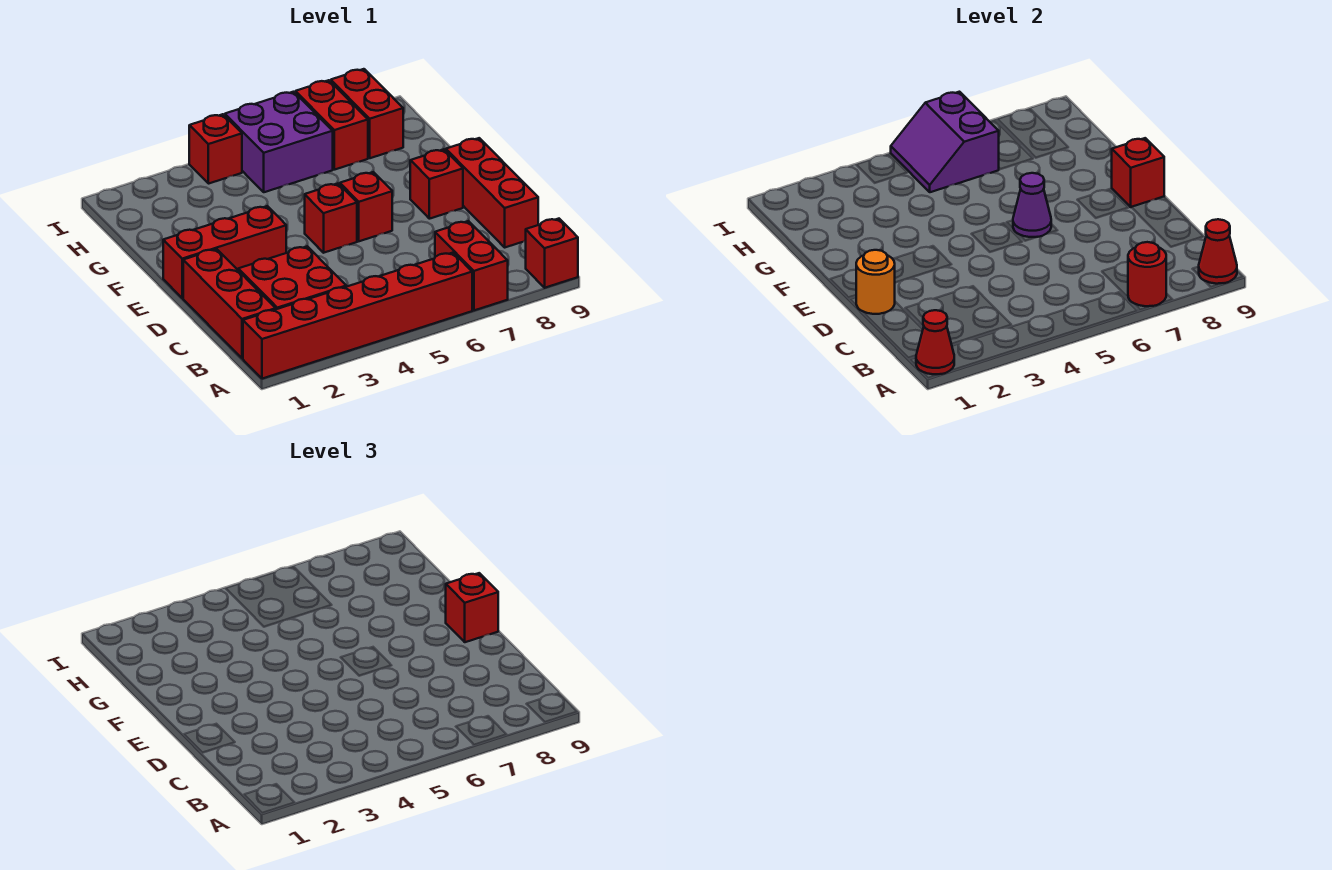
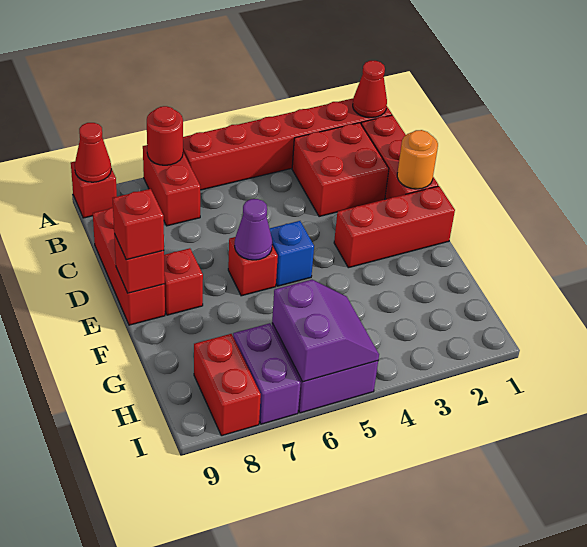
red 1x1 brick [305,184,357,253] -> blue 1x1 brick [270,221,314,286]
red 1x2 brick [295,80,368,170] -> purple 1x2 brick [233,323,301,424]
red 1x1 brick [189,114,242,184] -> none

